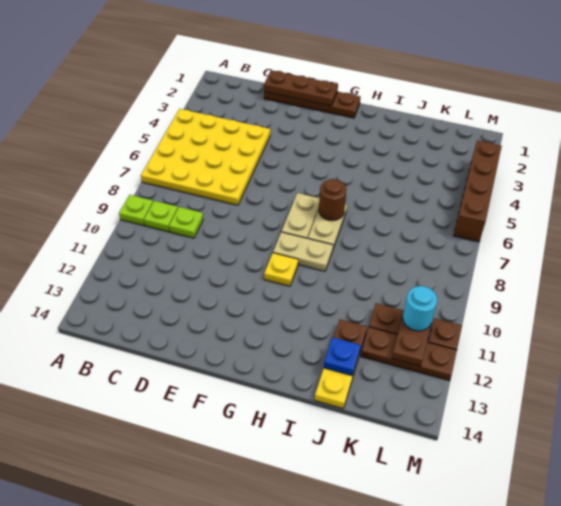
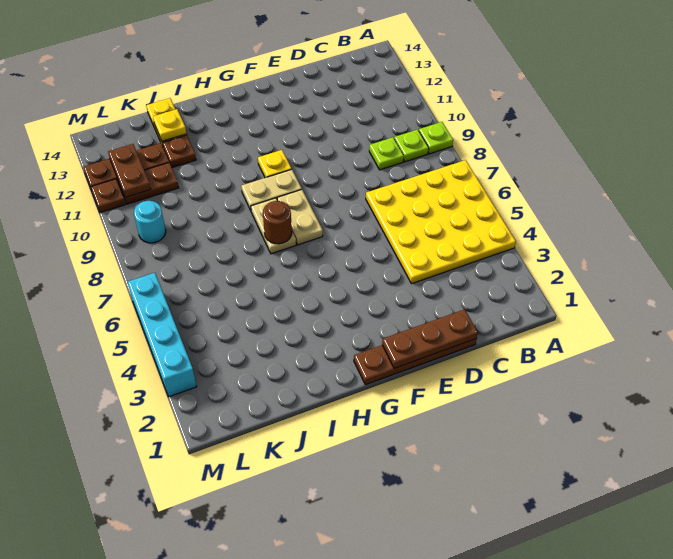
blue 1x1 plate [324,337,361,376] -> yellow 1x1 plate [153,109,186,141]
cyan 1x1 round brick [403,286,437,331] -> cyan 1x1 round brick moved to [134,201,166,243]
brown 1x4 brick [454,141,502,242] -> cyan 1x4 brick [128,273,197,397]

